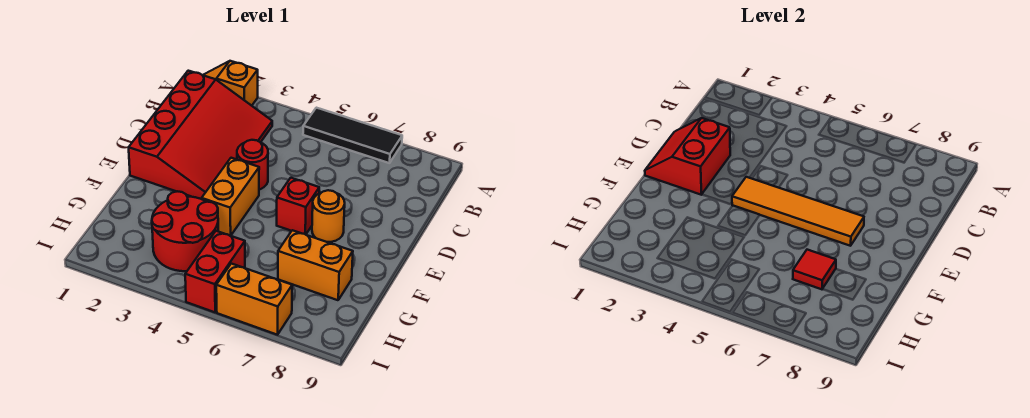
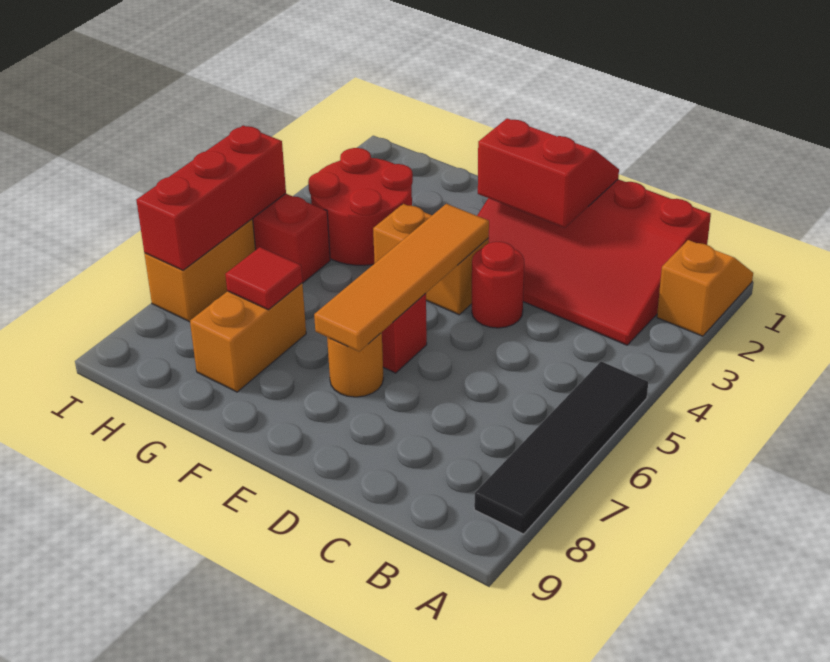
black 1x3 tile [303,108,402,163] -> black 1x4 tile [474,361,648,534]
none -> red 1x3 brick [136,126,286,270]

